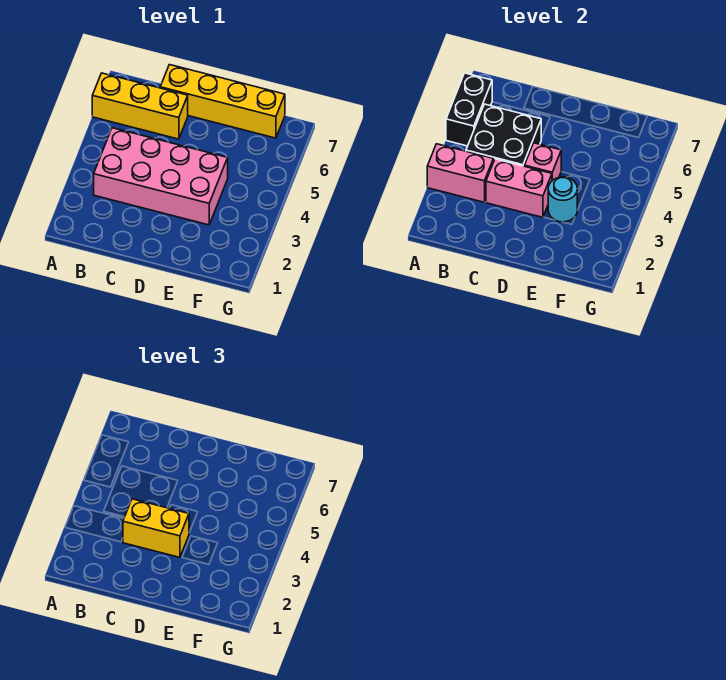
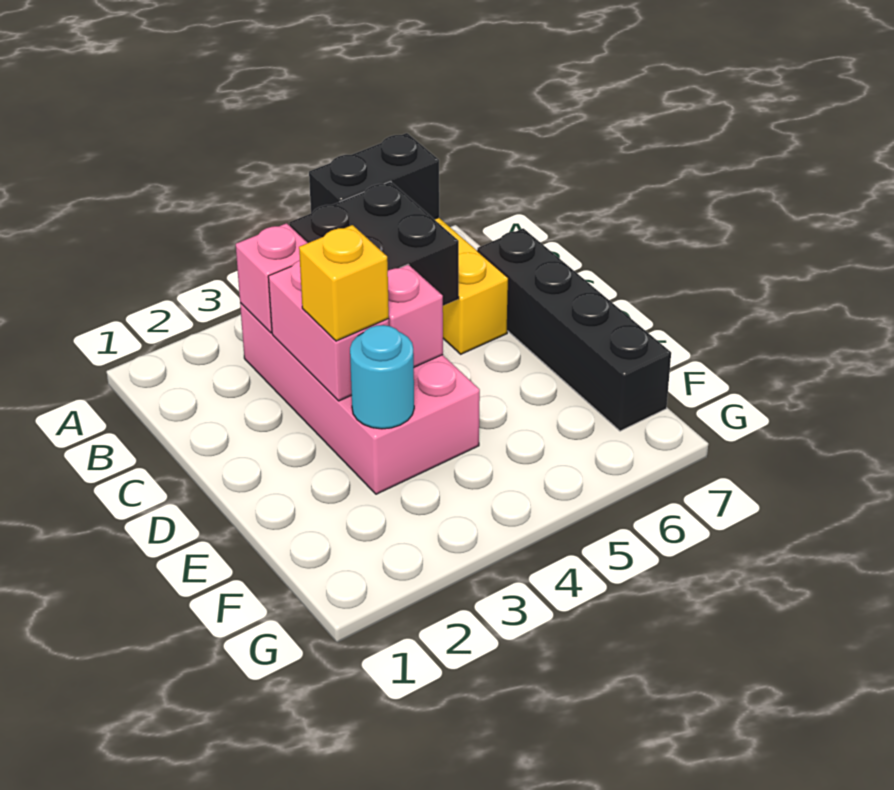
pink 1x2 brick [427,144,493,202] -> pink 1x1 brick [236,223,307,333]
yellow 1x2 brick [123,499,189,557] -> yellow 1x1 brick [299,225,389,341]
yellow 1x4 brick [160,65,285,138] -> black 1x4 brick [477,228,671,431]

